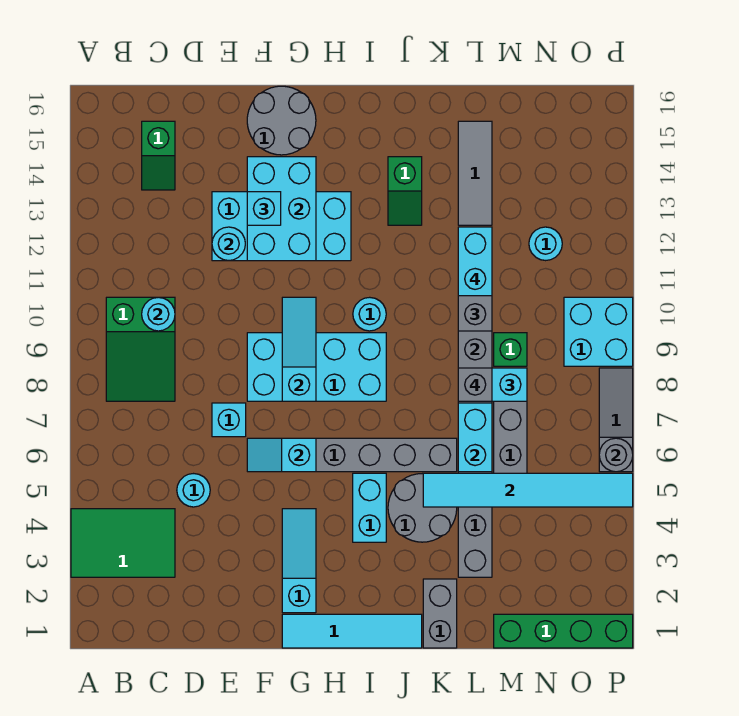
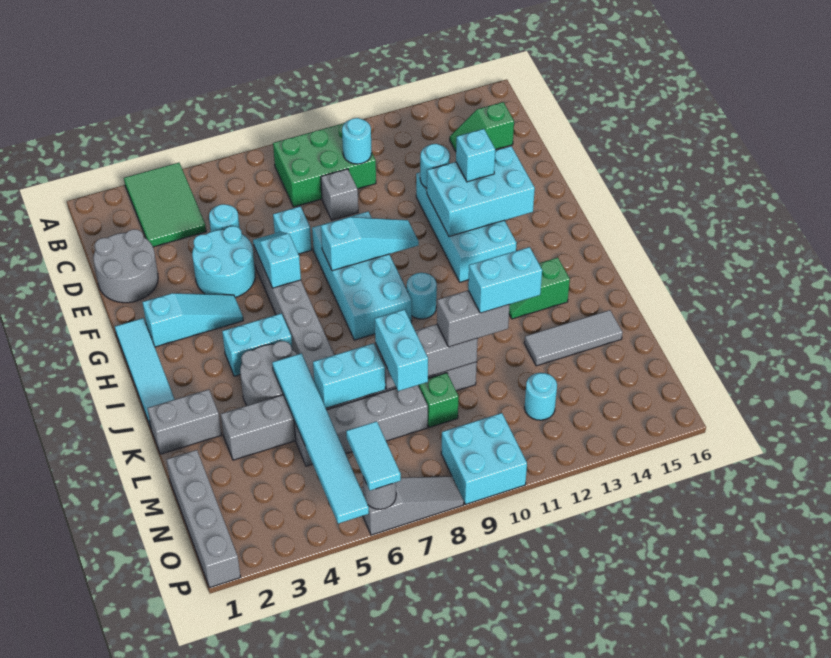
green 2x3 slope [106,297,175,401] -> green 2x3 brick [273,123,376,207]
none -> cyan 2x2 round brick [192,226,255,298]
grey 2x2 round brick [247,86,316,155] -> grey 2x2 round brick moved to [93,229,158,303]
grey 1x1 brick [458,368,492,401] -> grey 1x1 brick moved to [321,169,358,220]
green 1x4 brick [494,614,633,648] -> grey 1x4 brick [166,450,240,588]
none -> cyan 1x2 tile [346,421,401,491]

